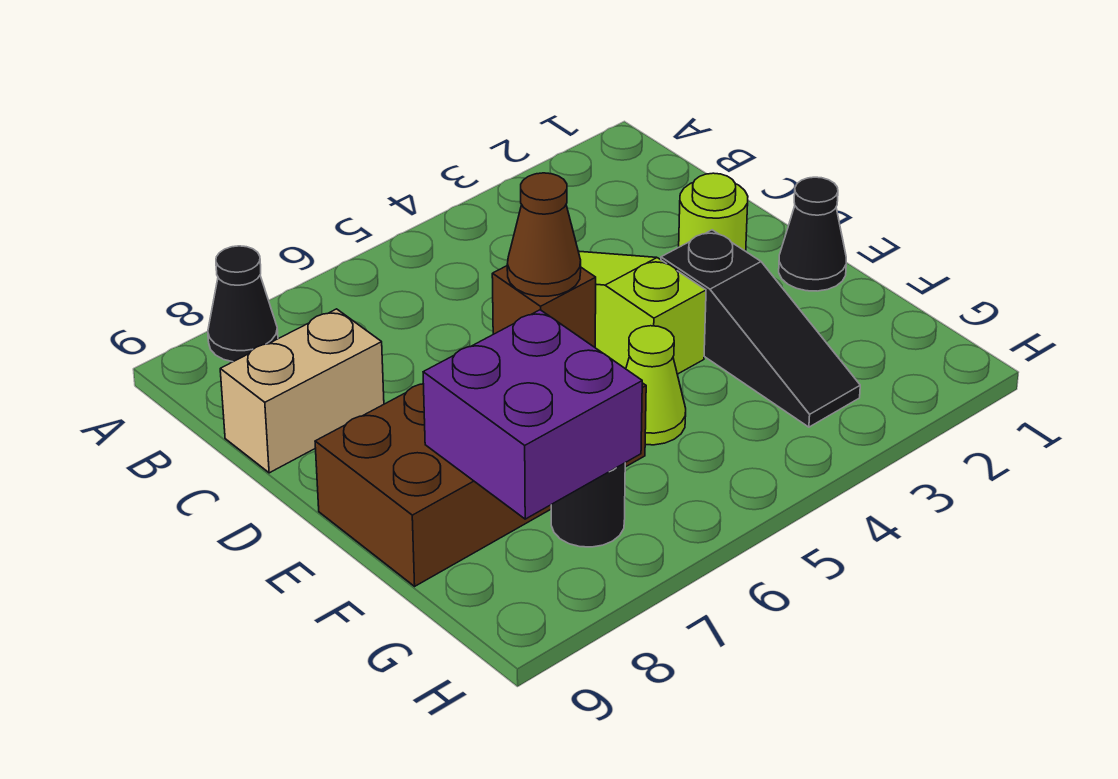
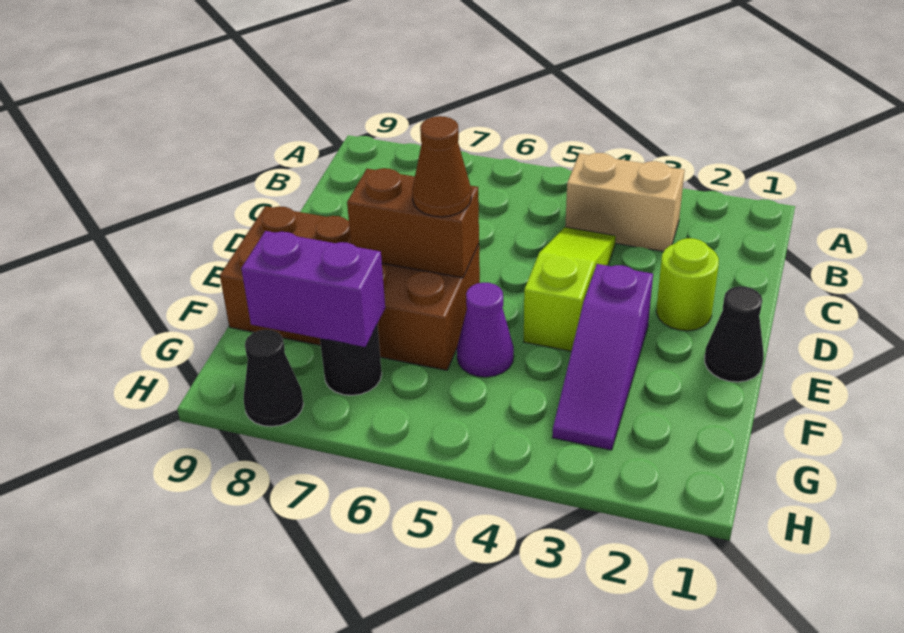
black 1x1 cone [208,246,278,362] -> black 1x1 cone moved to [244,330,303,426]
tan 1x2 brick [220,309,384,473] -> tan 1x2 brick moved to [565,153,685,252]
black 1x3 slope [661,230,860,427] -> purple 1x3 slope [552,264,653,450]
brown 1x1 brick [492,266,596,347] -> brown 1x2 brick [347,168,479,278]
lime 1x1 cone [626,326,686,445] -> purple 1x1 cone [457,283,514,377]
purple 2x2 brick [423,310,642,519] -> purple 1x2 brick [241,231,385,347]

